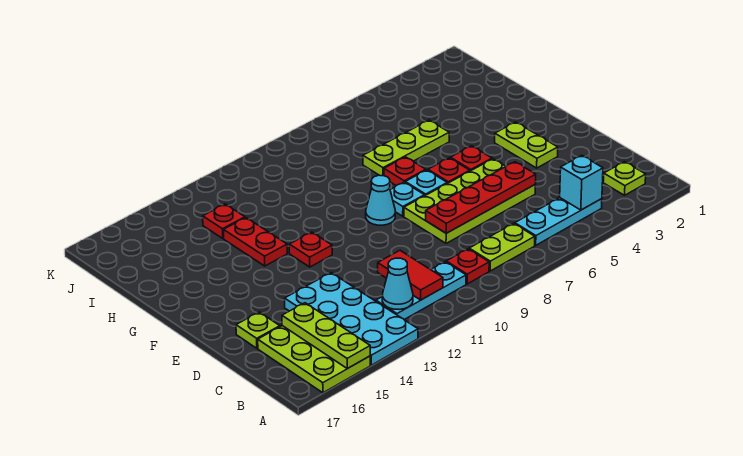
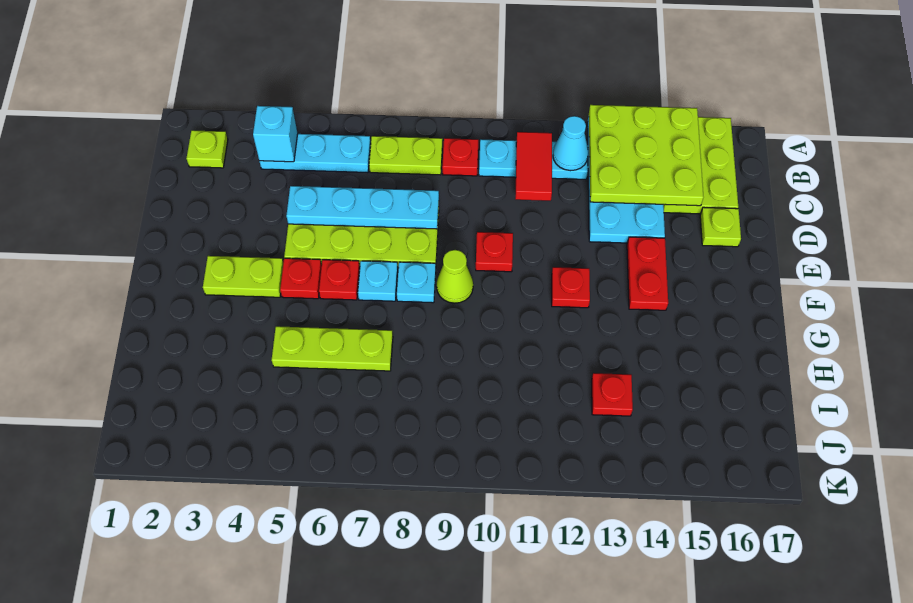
lime 1x3 plate [282,303,370,369] -> lime 3x3 plate [589,105,704,206]
red 1x4 plate [426,162,536,233] -> cyan 1x4 plate [286,186,439,229]
lime 1x2 plate [495,122,558,168] -> lime 1x2 plate turned to [203,256,283,297]
cyan 1x1 cone [366,175,395,225] -> lime 1x1 cone [437,250,473,303]
red 1x1 plate [384,157,426,186] -> red 1x1 plate moved to [476,232,513,272]
red 1x2 plate [224,218,287,266] -> red 1x2 plate moved to [627,237,668,310]

